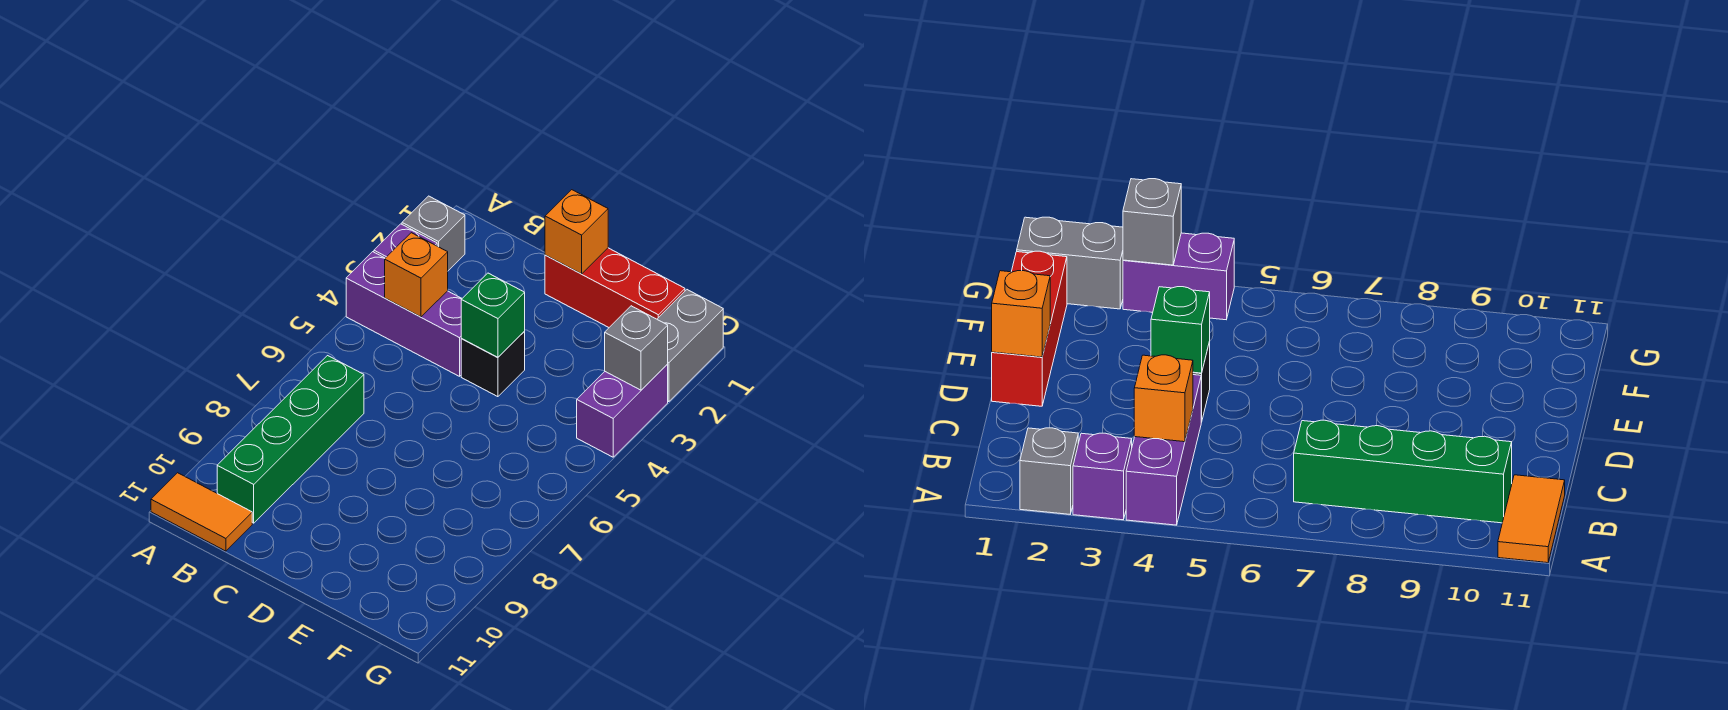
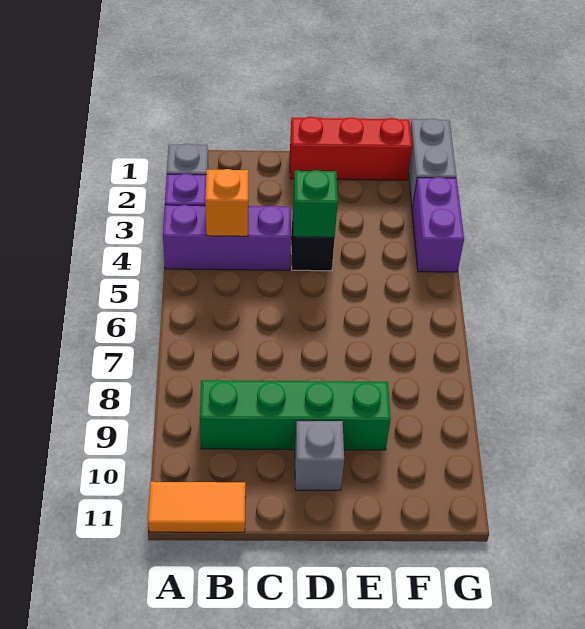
green 1x4 brick [217,356,364,523] -> green 1x4 brick turned to [200,380,391,450]
orange 1x1 brick [545,190,608,274] -> none
grey 1x1 brick [605,306,668,390] -> grey 1x1 brick moved to [295,421,344,490]

